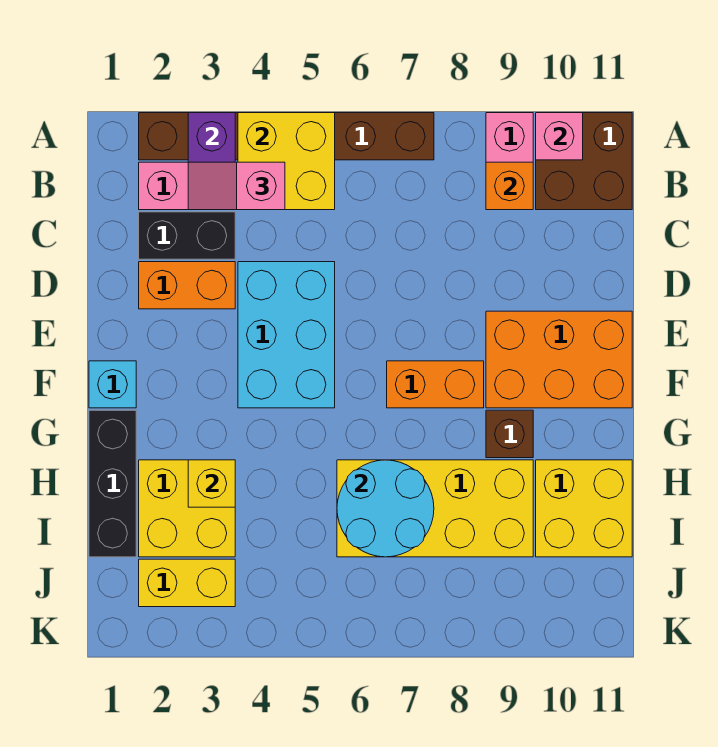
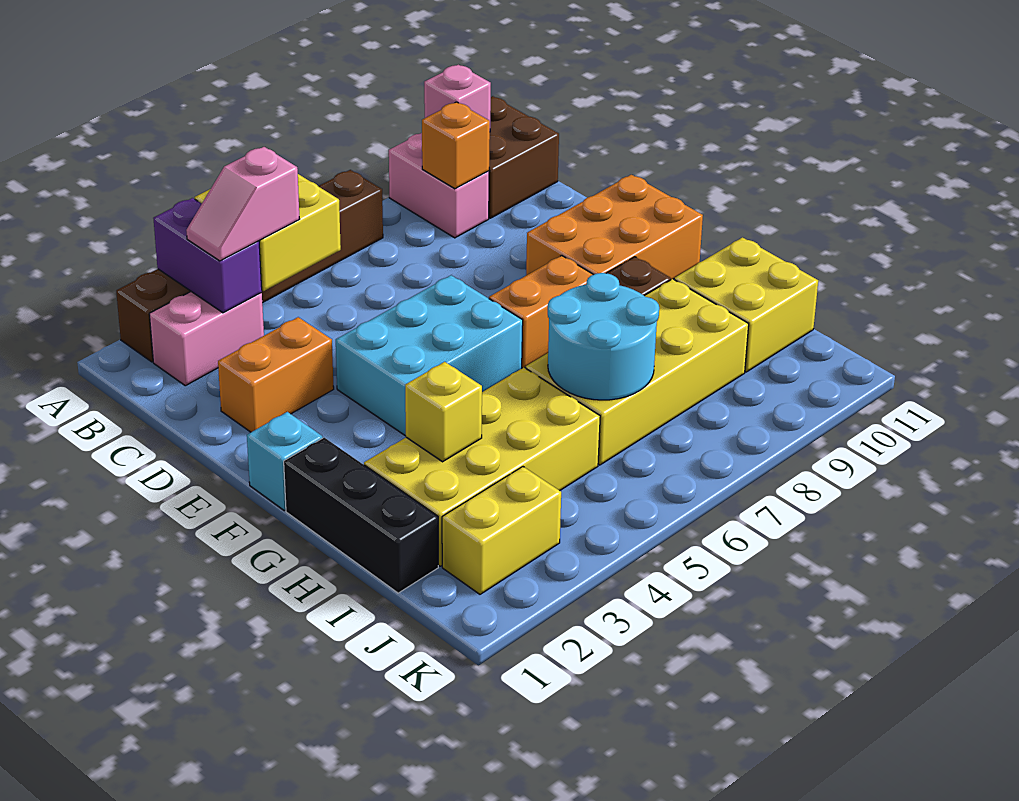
black 1x2 brick [139,212,235,259] -> none
cyan 2x3 brick [238,262,335,408] -> cyan 2x3 brick turned to [336,275,523,436]
yellow 2x2 brick [139,460,235,557] -> yellow 2x4 brick [364,367,600,566]

